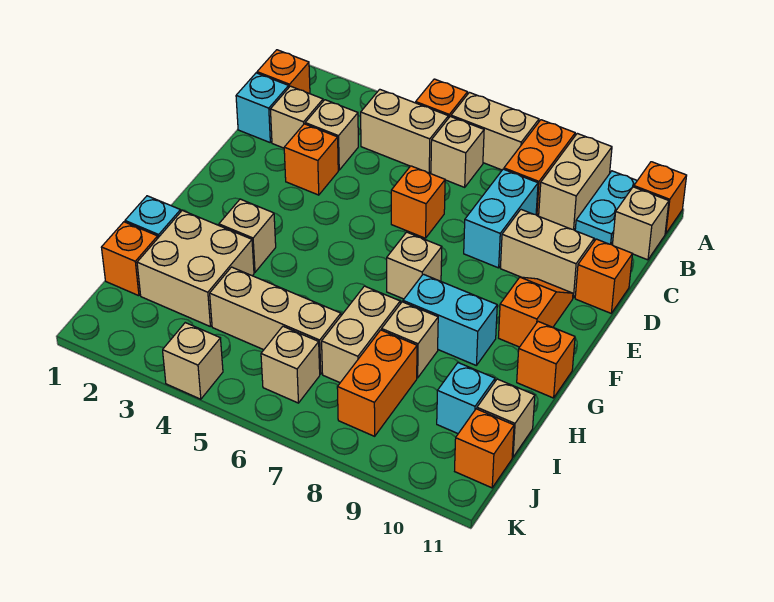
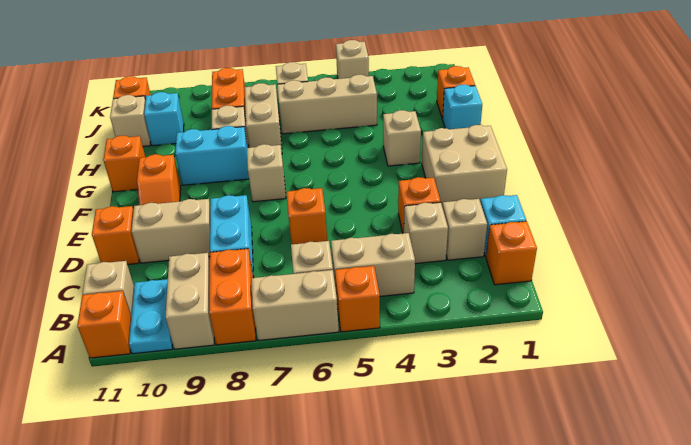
tan 2x2 brick [137,210,254,326] -> tan 2x2 brick moved to [422,125,507,207]

